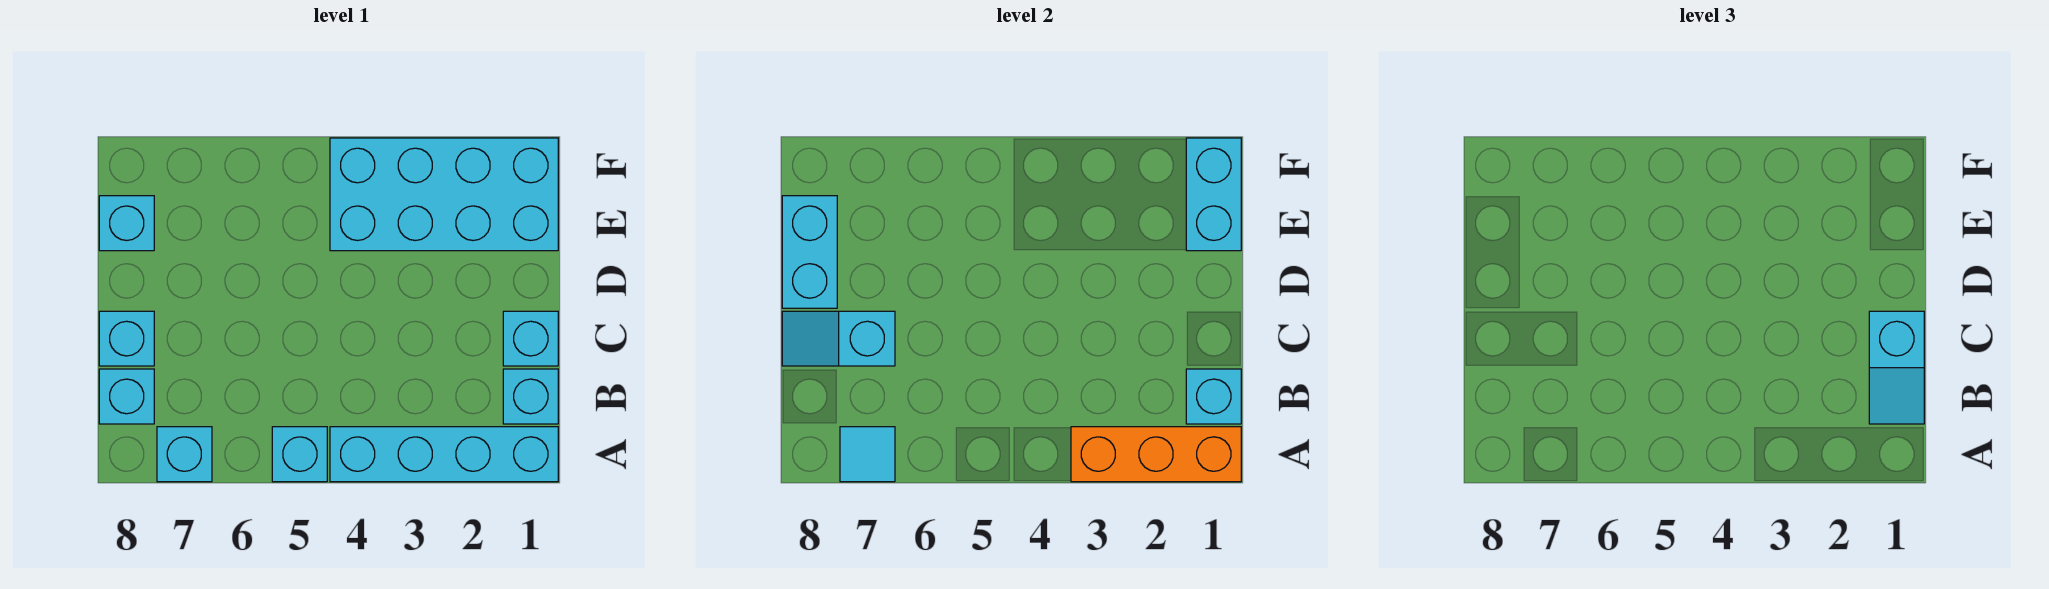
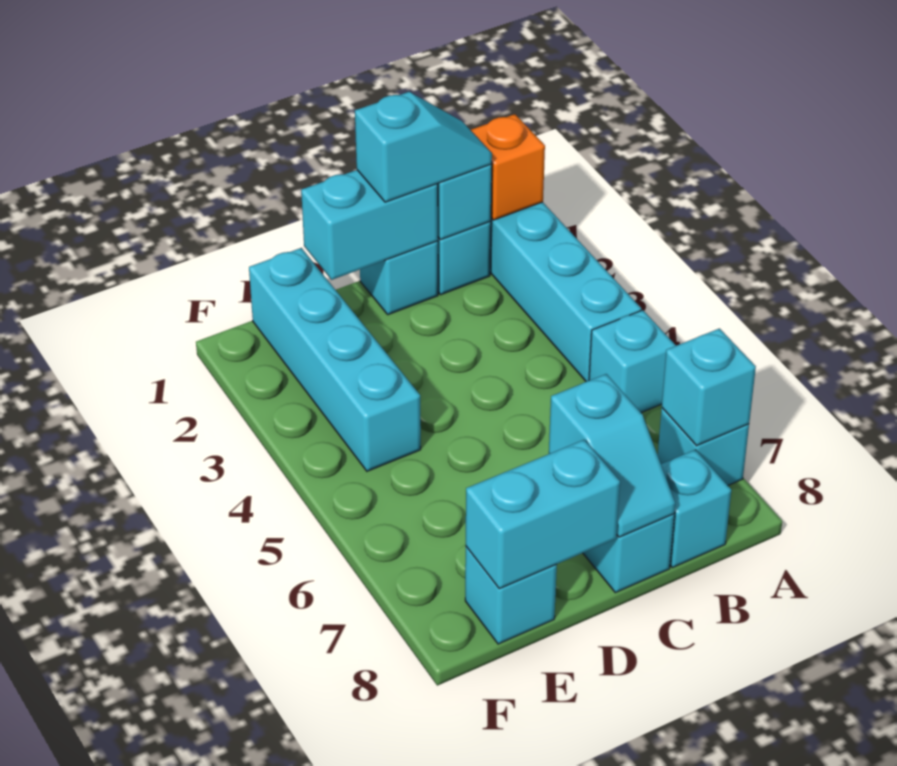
orange 1x3 brick [1071,427,1241,482] -> orange 1x1 brick [471,114,545,220]
cyan 1x1 tile [840,427,895,482] -> cyan 1x1 brick [662,329,756,446]
cyan 2x4 brick [330,138,558,251] -> cyan 1x4 brick [249,248,421,471]
cyan 1x2 brick [1186,138,1241,251] -> cyan 1x2 brick moved to [301,170,438,280]

